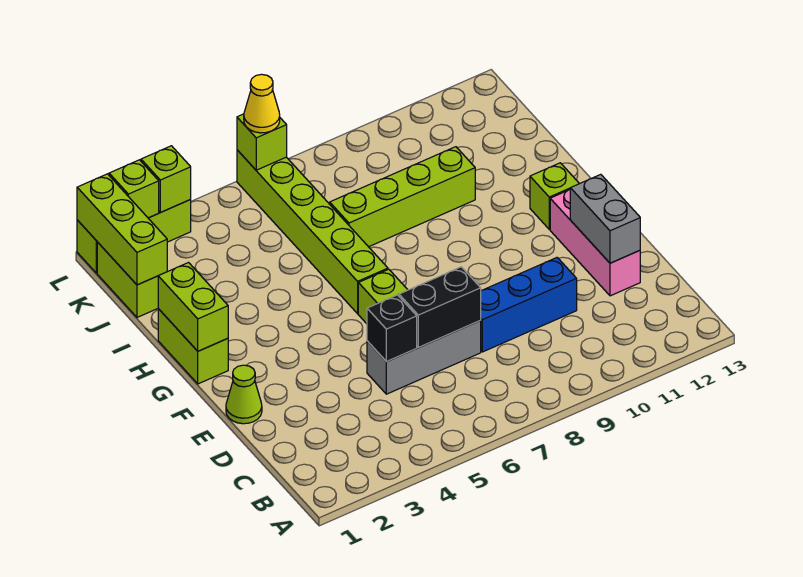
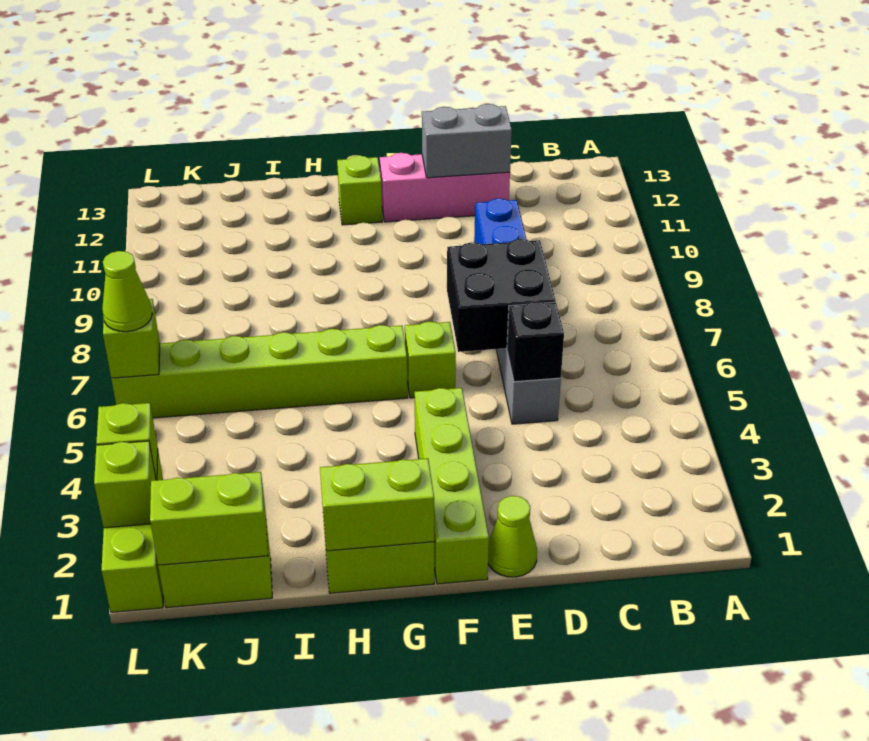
black 1x2 brick [399,267,481,347] -> black 2x2 brick [447,239,556,352]
lime 1x4 brick [330,147,475,247] -> lime 1x4 brick moved to [415,388,489,584]
lime 1x3 brick [77,174,167,285] -> lime 1x2 brick [150,472,268,566]
yellow 1x1 cone [244,74,280,133] -> lime 1x1 cone [102,251,152,332]

